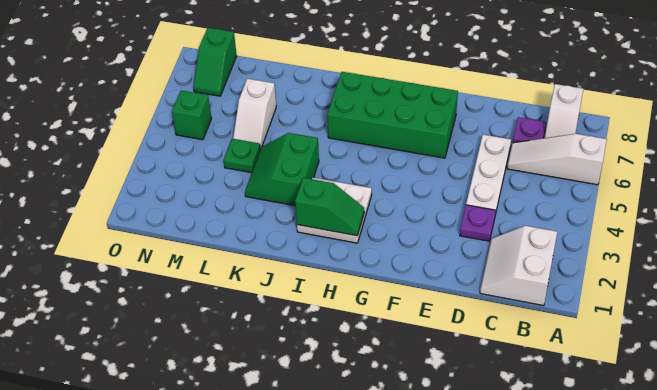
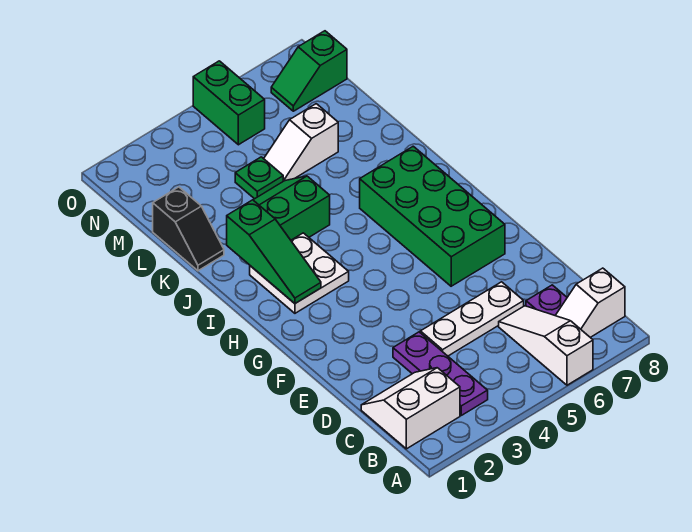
purple 1x1 plate [460,205,496,241] -> purple 1x3 plate [393,332,488,415]
green 1x2 slope [295,178,364,236] -> green 1x3 slope [227,200,321,303]
none -> black 1x2 slope [153,187,224,271]
green 1x1 brick [172,91,212,140] -> green 1x2 brick [193,61,265,145]

